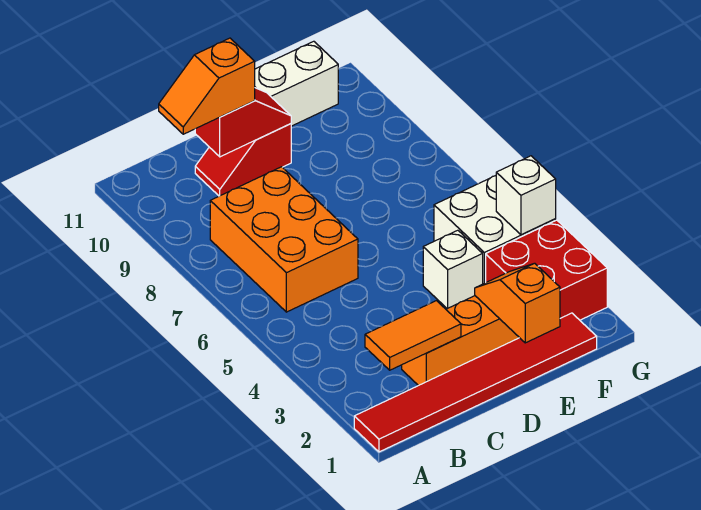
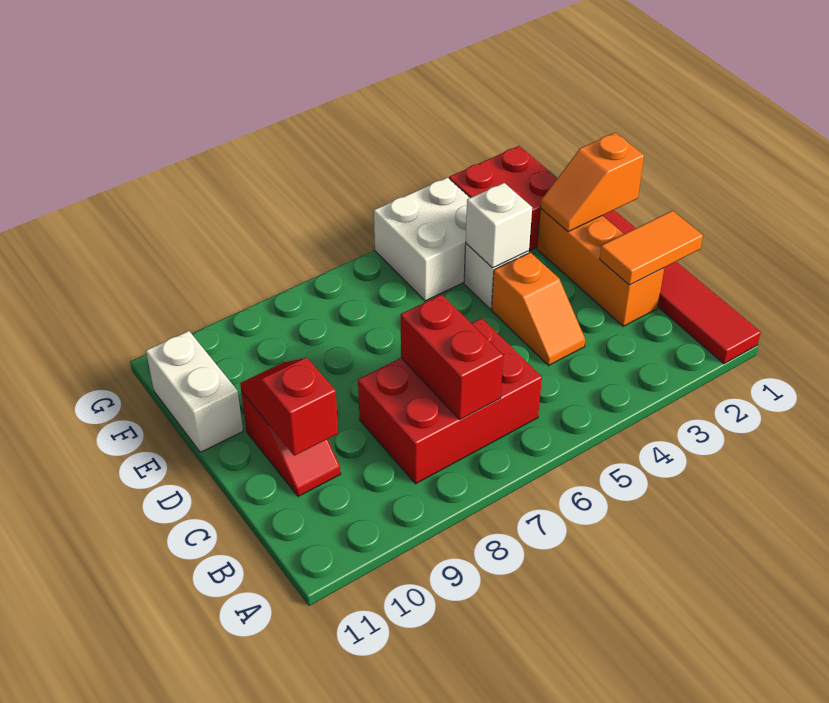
orange 1x2 tile [365,301,461,370] -> orange 1x2 tile turned to [600,211,703,285]
orange 2x3 brick [210,167,358,312] -> red 2x3 brick [358,318,542,484]
none -> red 1x2 brick [401,294,503,420]
orange 1x2 slope [159,38,255,134] -> orange 1x2 slope moved to [492,252,585,365]
white 1x1 brick [496,156,556,235] -> white 1x1 brick moved to [466,183,532,268]

